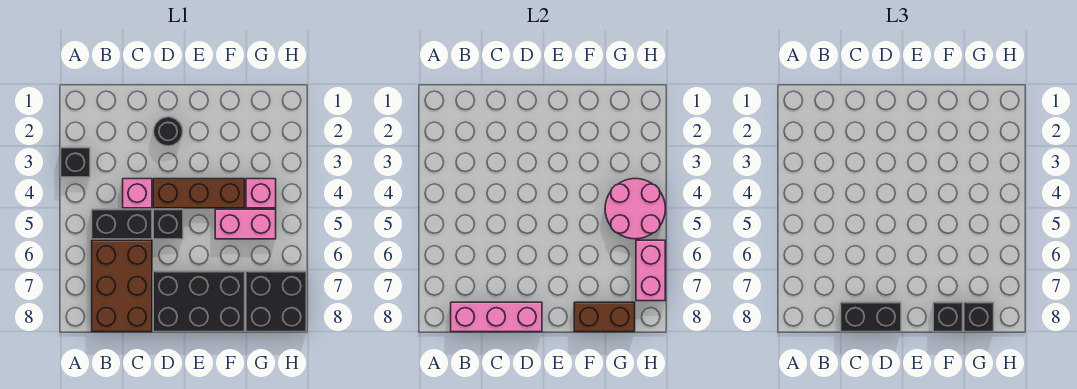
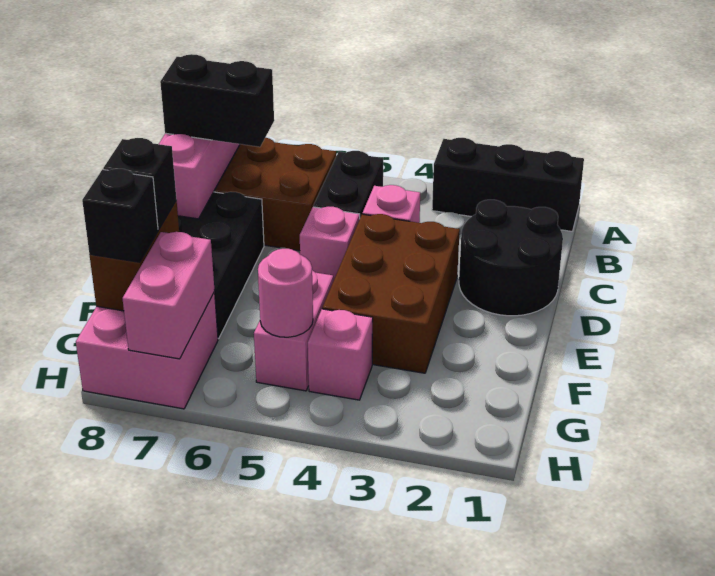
black 1x1 brick [61,148,90,177] -> black 1x3 brick [432,138,584,231]
black 1x2 brick [841,302,901,332] -> black 1x2 brick turned to [160,54,274,147]
black 1x1 round brick [153,117,183,146] -> black 2x2 round brick [459,200,563,316]
brown 1x3 brick [153,179,245,208] -> brown 2x3 brick [322,214,460,373]
black 1x1 brick [153,209,183,239] -> pink 1x1 brick [300,207,360,281]
pink 2x2 round brick [605,179,665,239] -> pink 1x1 round brick [258,249,313,337]
black 2x2 brick [246,271,306,332] -> pink 2x2 brick [76,292,218,409]
pink 1x2 brick [636,240,665,301] -> pink 1x2 brick turned to [122,232,215,359]

